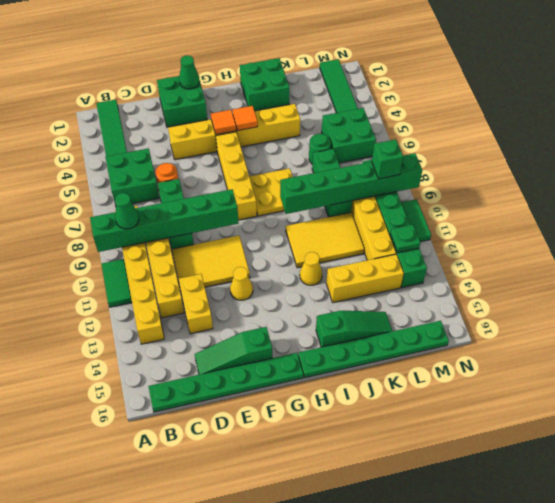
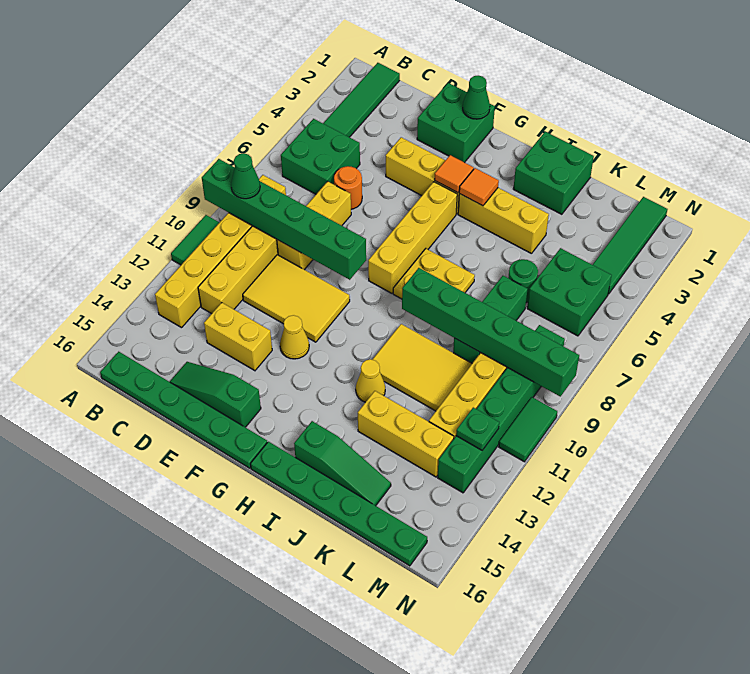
green 1x3 brick [158,179,194,249] -> yellow 1x3 brick [277,181,351,270]
yellow 1x2 brick [179,274,213,334] -> yellow 1x2 brick turned to [204,303,272,371]
green 1x1 brick [372,139,403,179] -> none

